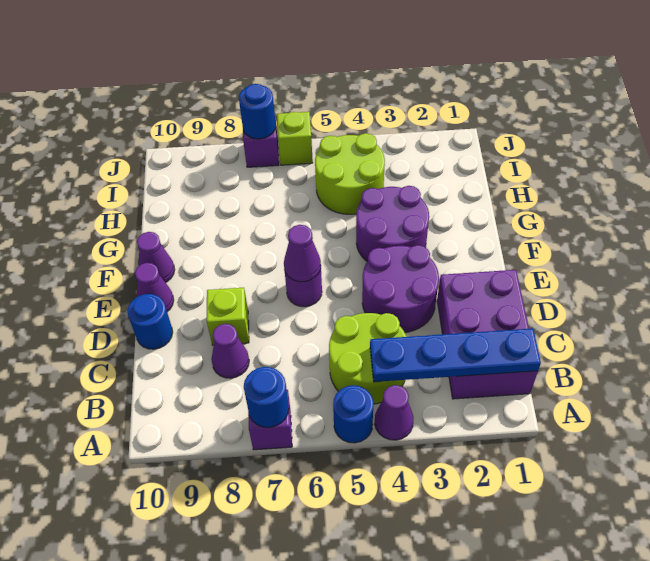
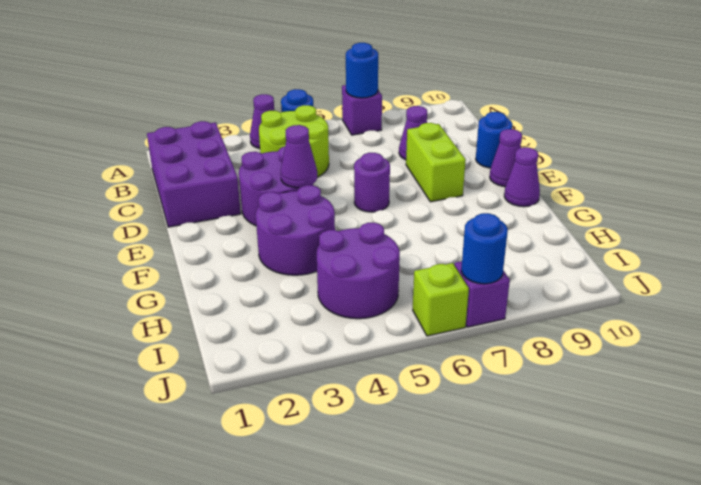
blue 1x4 plate [370,328,541,382] -> none
lime 1x1 brick [207,288,249,345] -> lime 1x2 brick [406,123,466,202]
purple 1x1 cone [284,225,321,282] -> purple 1x1 cone moved to [281,125,317,188]
lime 2x2 round brick [315,133,385,214] -> purple 2x2 round brick [317,223,400,319]

